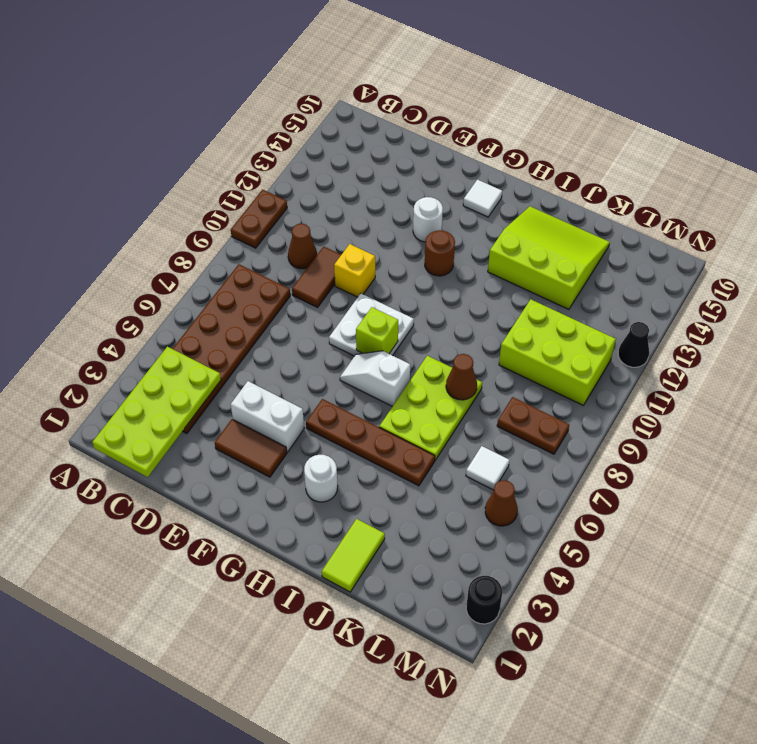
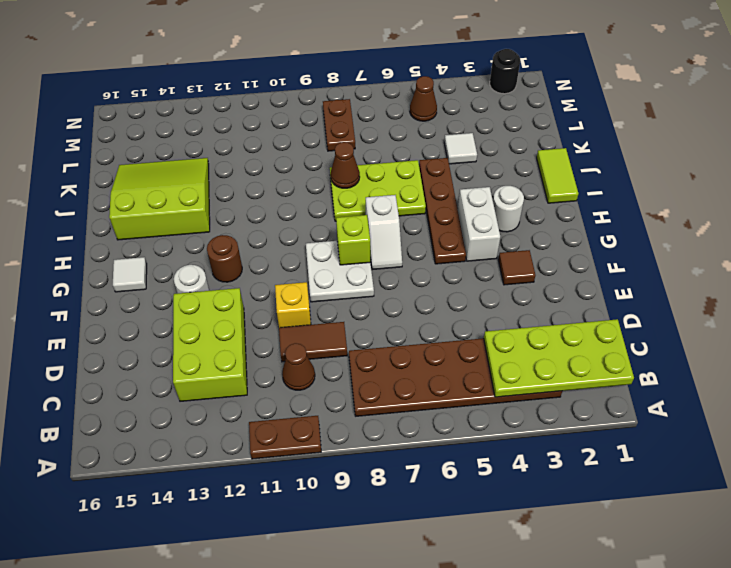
brown 1x2 tile [215,419,287,477] -> brown 1x1 tile [498,250,535,285]
white 1x2 brick [231,381,304,452] -> white 1x2 brick moved to [458,187,500,261]
lime 3x3 slope [488,206,610,309] -> lime 3x3 slope turned to [109,158,210,240]
lime 1x2 tile [322,519,385,592] -> lime 1x2 tile turned to [537,148,578,203]
lime 2x3 brick [499,299,616,405] -> lime 2x3 brick moved to [173,288,247,401]
white 1x1 tile [466,446,509,490] -> white 1x1 tile moved to [444,133,477,164]
black 1x1 cone [618,322,649,367] -> none

